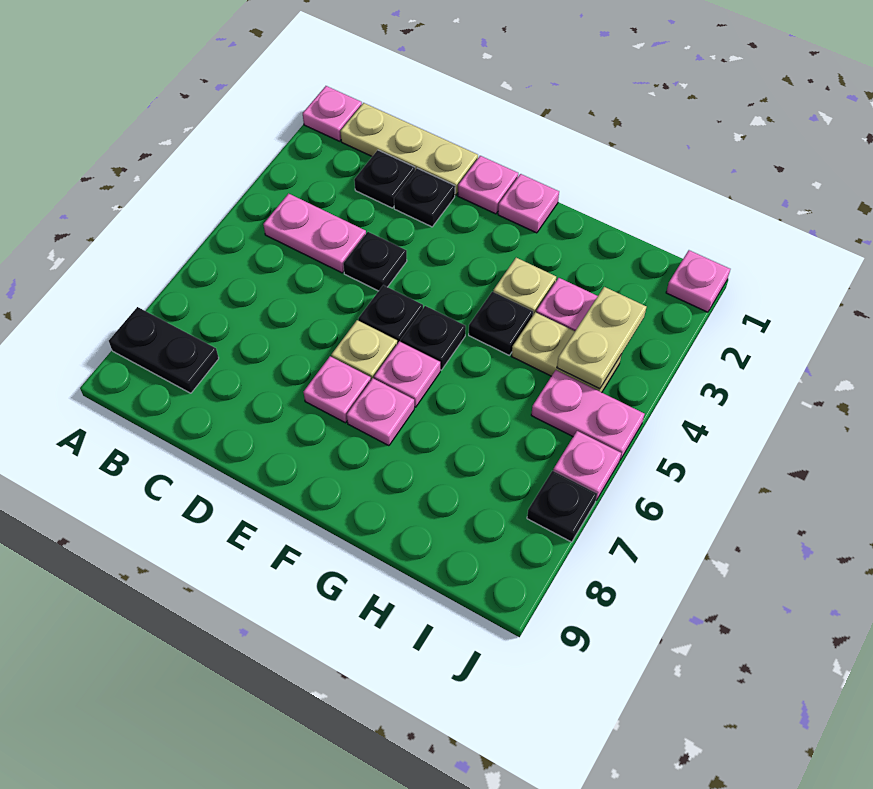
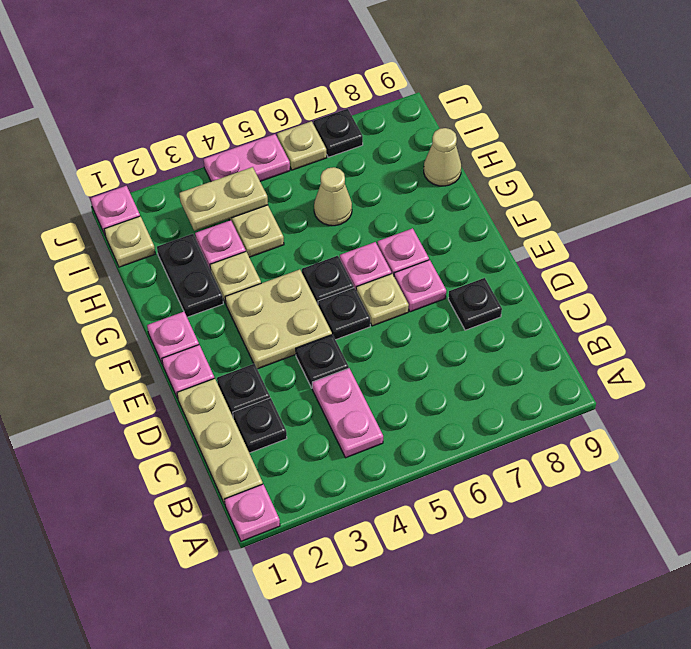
black 1x2 plate [109,307,219,393] -> black 1x2 plate moved to [157,234,223,317]
none -> tan 2x2 plate [225,269,332,369]
black 1x1 plate [469,292,533,355] -> black 1x1 plate moved to [448,278,502,330]
none -> tan 1x1 cone [314,167,352,226]
none -> tan 1x1 cone [424,128,461,186]
none -> tan 1x1 plate [104,216,155,267]
pink 1x2 plate [531,370,644,460] -> pink 1x2 plate turned to [203,134,290,181]
pink 1x1 plate [553,431,621,500] -> tan 1x1 plate [277,121,327,170]

